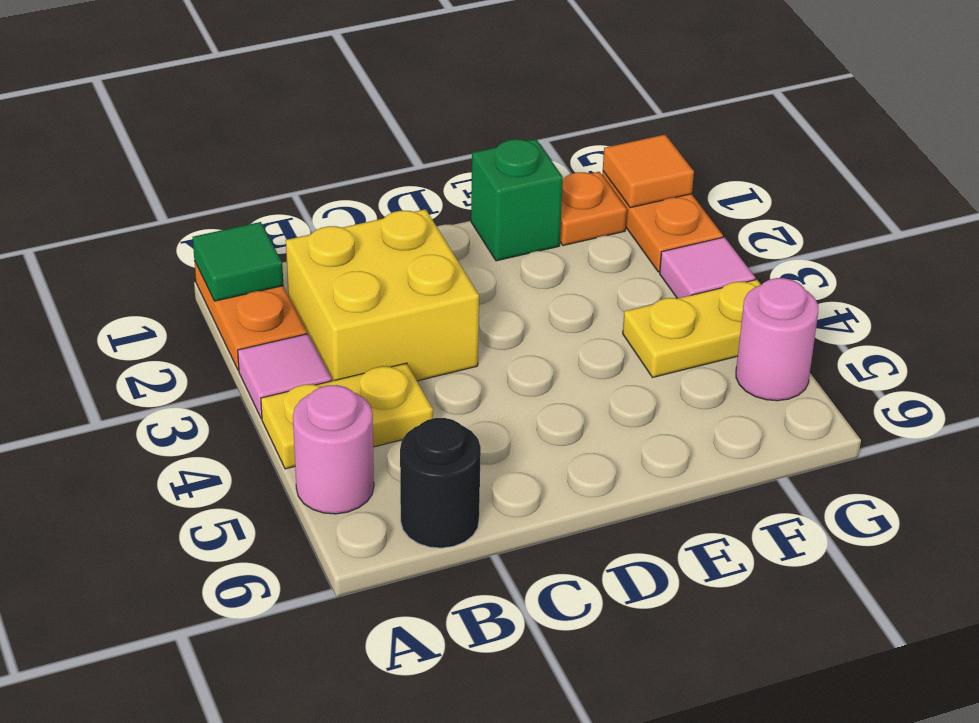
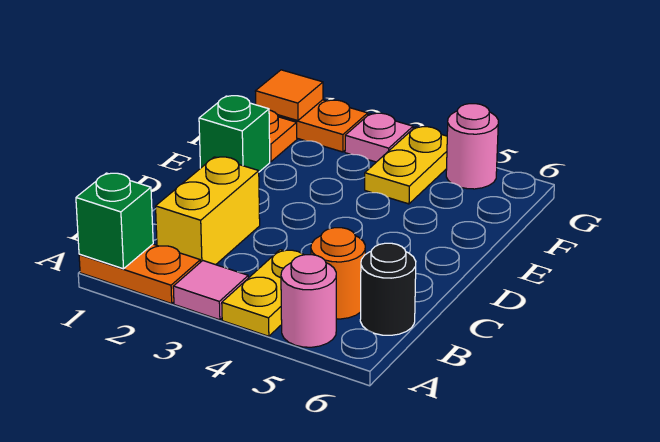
green 1x1 tile [193,222,283,301] -> green 1x1 brick [76,173,153,269]
yellow 2x2 brick [286,209,479,381] -> yellow 1x2 brick [156,157,260,265]
none -> orange 1x1 round brick [311,228,365,319]
pink 1x1 tile [660,237,755,298] -> pink 1x1 plate [345,113,413,162]

